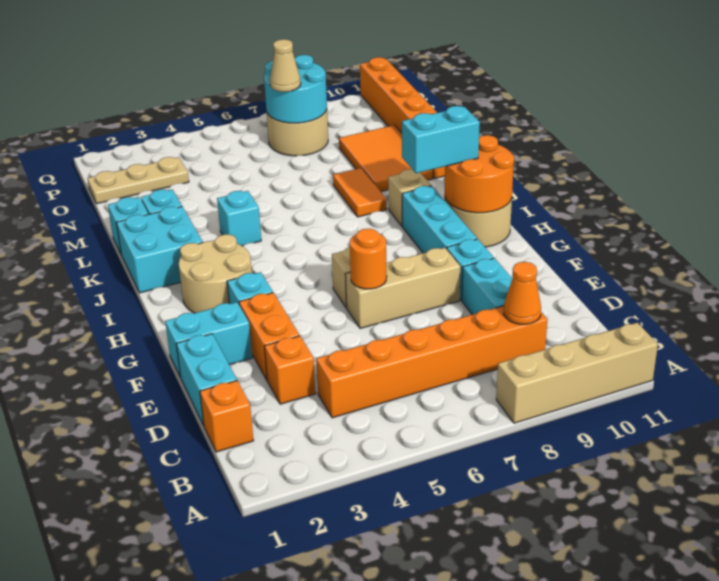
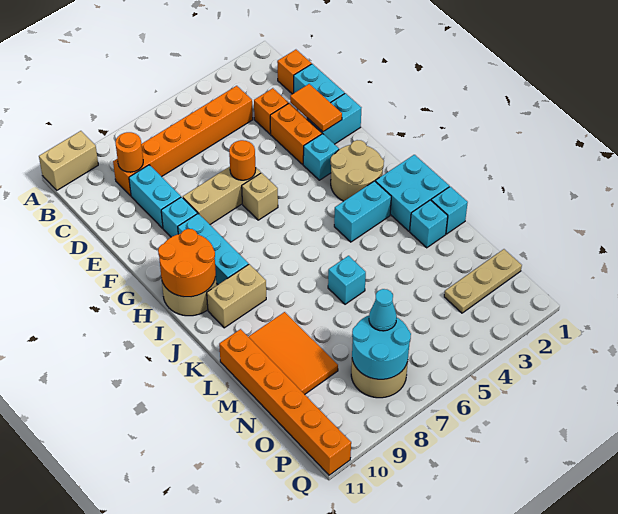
tan 1x4 brick [496,323,658,423] -> tan 1x2 brick [39,131,98,190]
orange 1x1 cone [504,262,541,324] -> orange 1x1 round brick [115,132,143,172]
cyan 1x2 brick [402,106,480,173] -> cyan 1x2 brick moved to [334,181,391,242]
tan 1x1 brick [388,169,431,226] -> tan 1x2 brick [207,264,266,328]
cyan 1x1 brick [217,191,261,246] -> cyan 1x1 brick moved to [328,256,366,304]
orange 1x2 tile [333,168,387,217] -> orange 1x2 tile moved to [290,84,342,132]
tan 1x1 cone [270,39,301,92] -> cyan 1x1 cone [369,289,397,331]

